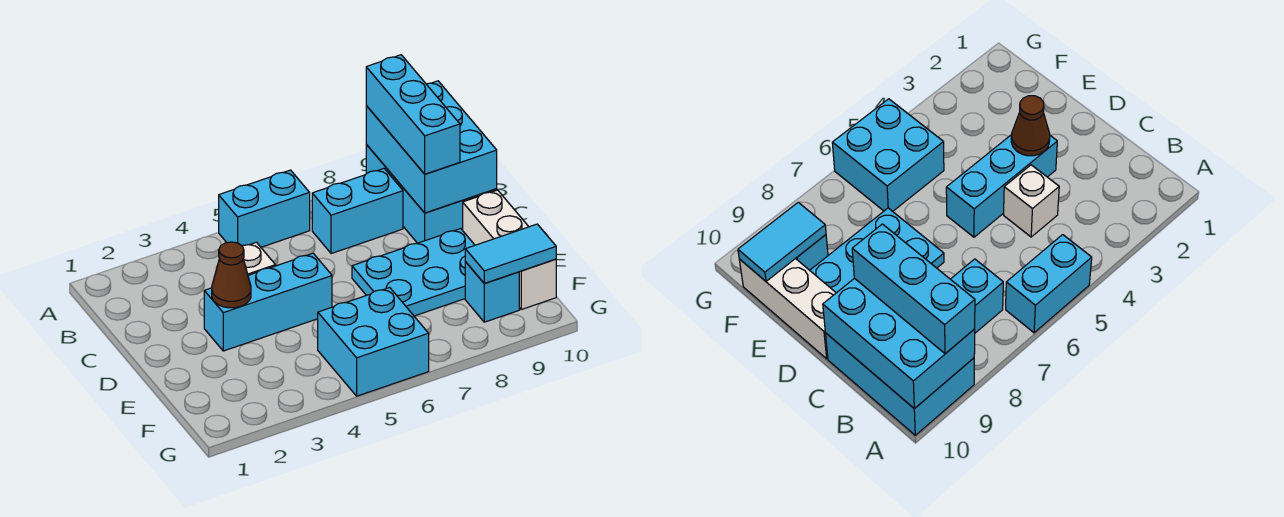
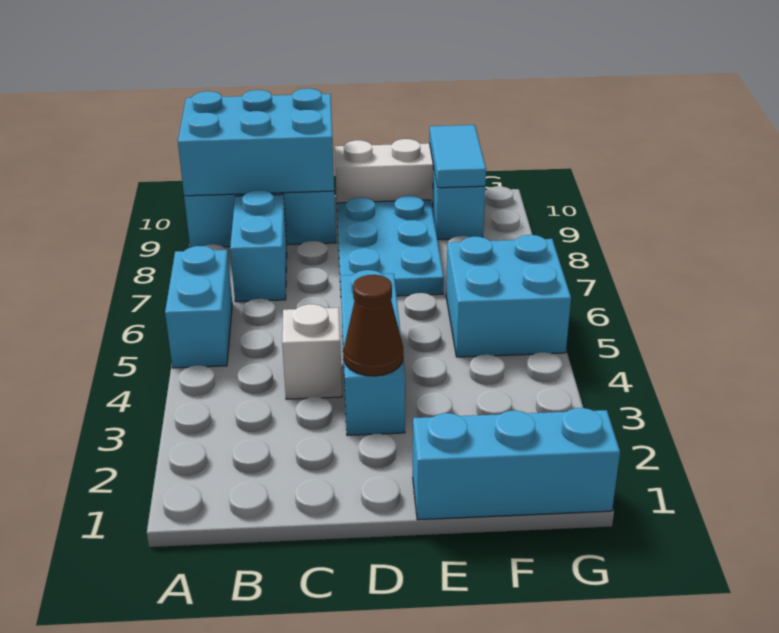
cyan 1x3 brick [366,55,460,174] -> cyan 1x3 brick moved to [413,408,620,520]

